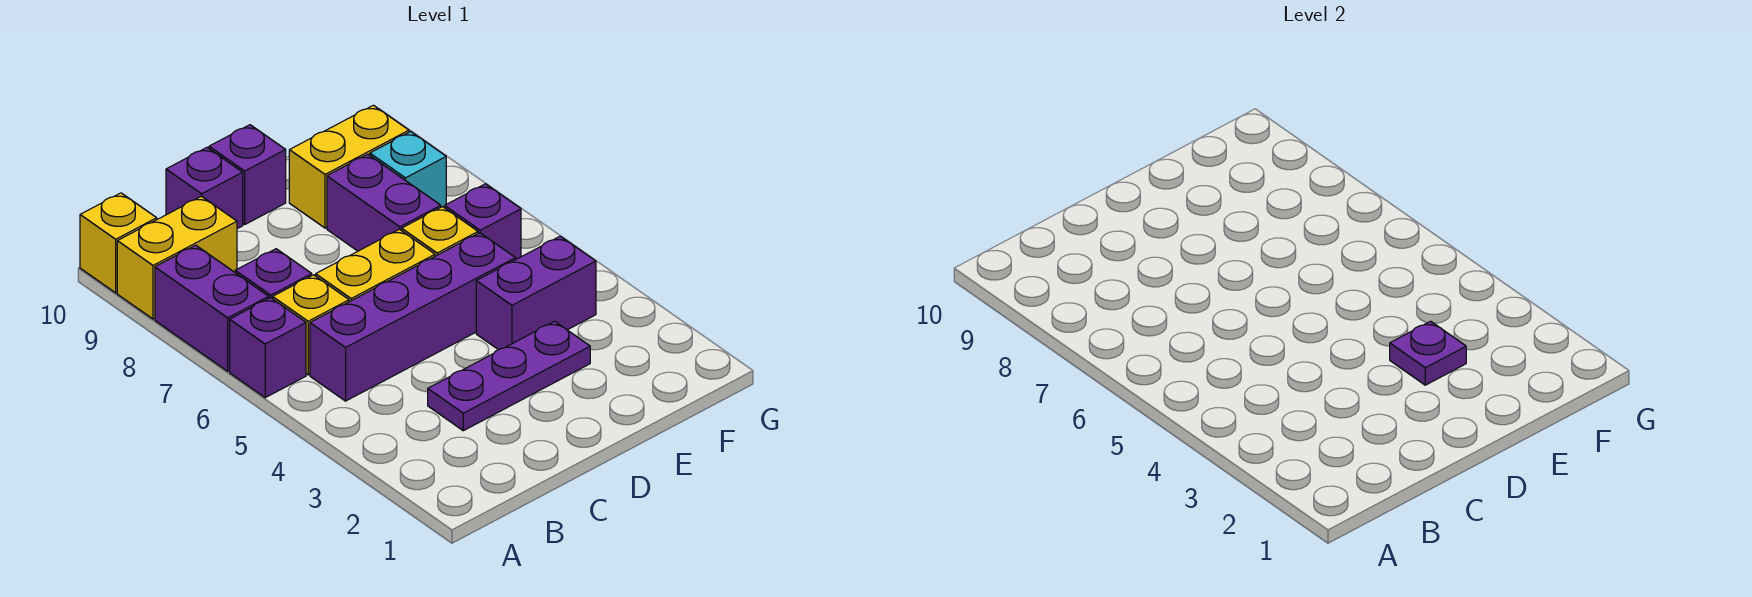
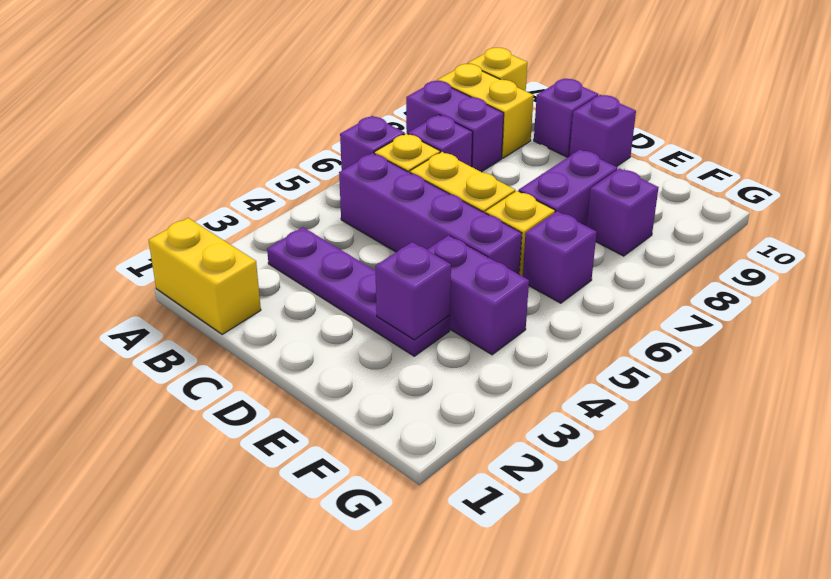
purple 1x2 brick [155,245,269,371] -> purple 1x2 brick turned to [406,81,504,172]
purple 1x3 plate [428,321,590,431] -> purple 1x4 plate [267,227,450,356]
purple 1x1 plate [1390,321,1466,385] -> purple 1x1 brick [375,242,451,340]
yellow 1x2 brick [289,105,409,228] -> yellow 1x2 brick moved to [149,218,261,334]
cyan 1x1 brick [370,132,446,208] -> purple 1x1 brick [587,168,659,256]

